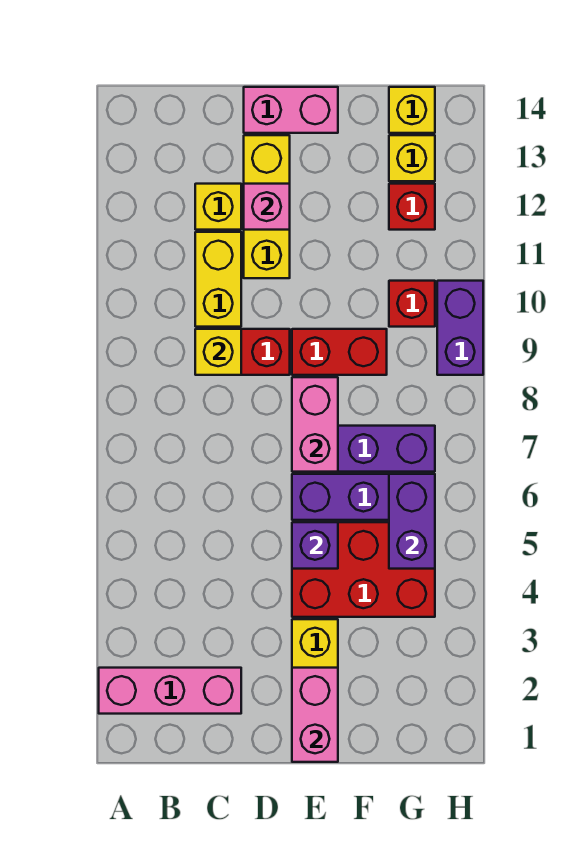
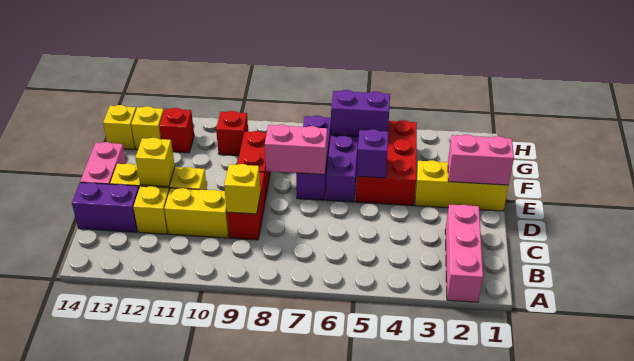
pink 1x1 brick [244,184,290,230] -> yellow 1x1 brick [136,138,175,187]
purple 1x2 brick [437,281,483,375] -> purple 1x2 brick moved to [72,182,139,232]

